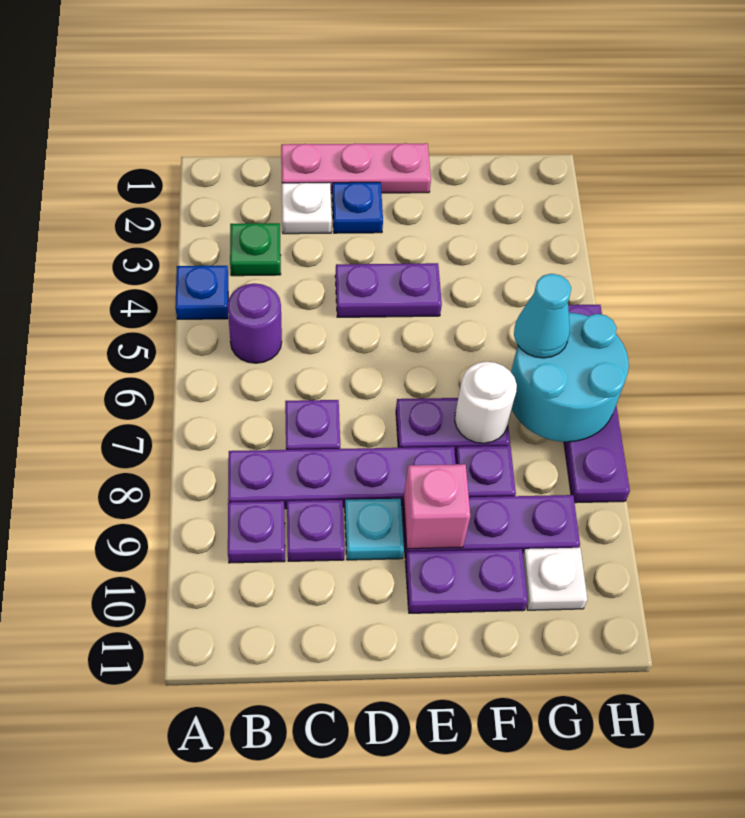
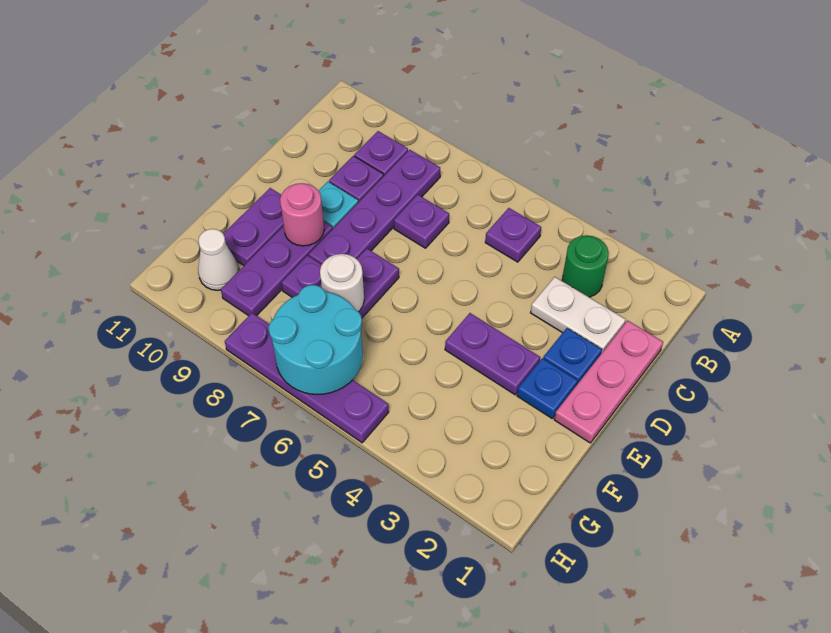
blue 1x1 plate [175,266,228,319] -> blue 1x1 plate moved to [517,358,578,418]
green 1x1 plate [230,223,281,276] -> green 1x1 round brick [562,235,609,297]
purple 1x1 round brick [228,283,282,363] -> purple 1x1 plate [485,208,541,262]
white 1x1 plate [282,183,332,234] -> white 1x2 plate [531,277,626,353]
purple 1x2 plate [335,263,442,317] -> purple 1x2 plate turned to [445,313,540,395]
pink 1x1 brick [404,464,470,549] -> pink 1x1 round brick [280,183,324,246]
cyan 1x1 cone [514,274,571,358] -> none
white 1x1 plate [523,548,587,610] -> white 1x1 cone [198,229,239,290]

